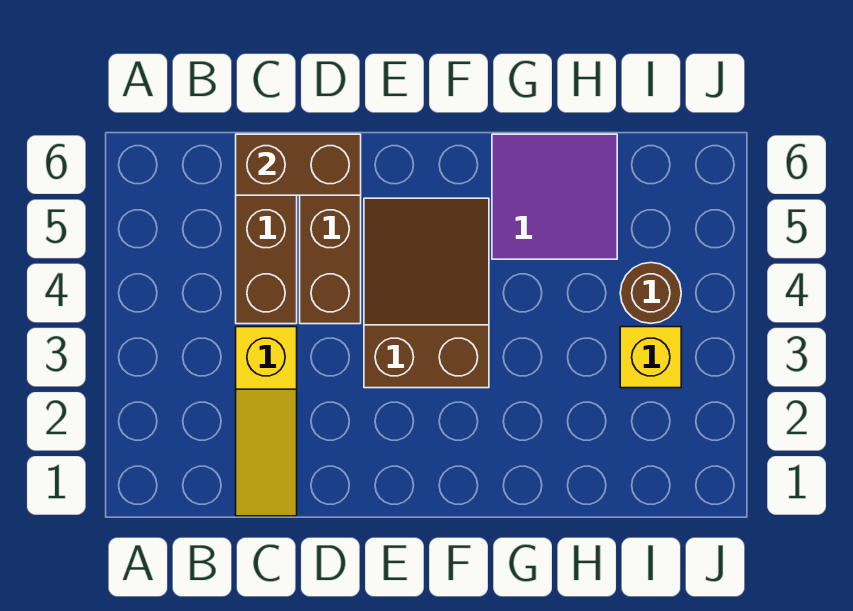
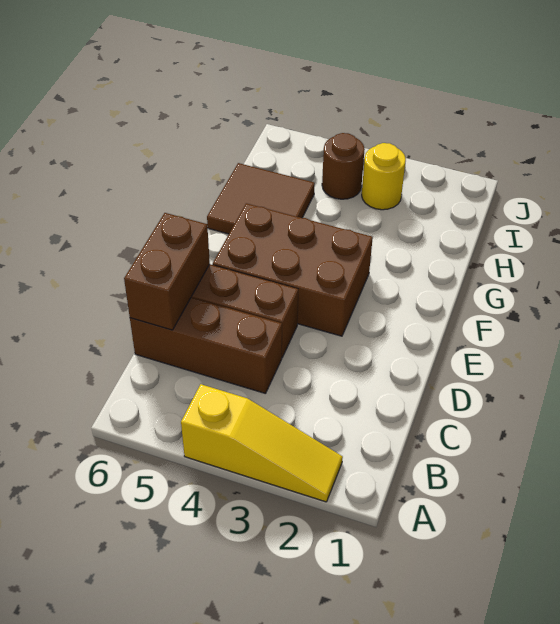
yellow 1x3 slope [236,327,297,516] -> yellow 1x3 slope moved to [181,384,343,502]
brown 2x3 slope [364,198,489,388] -> brown 2x3 brick [213,203,373,336]
purple 2x2 tile [492,134,617,259] -> brown 2x2 tile [207,163,315,234]
yellow 1x1 brick [620,327,681,388] -> yellow 1x1 round brick [362,143,406,210]

